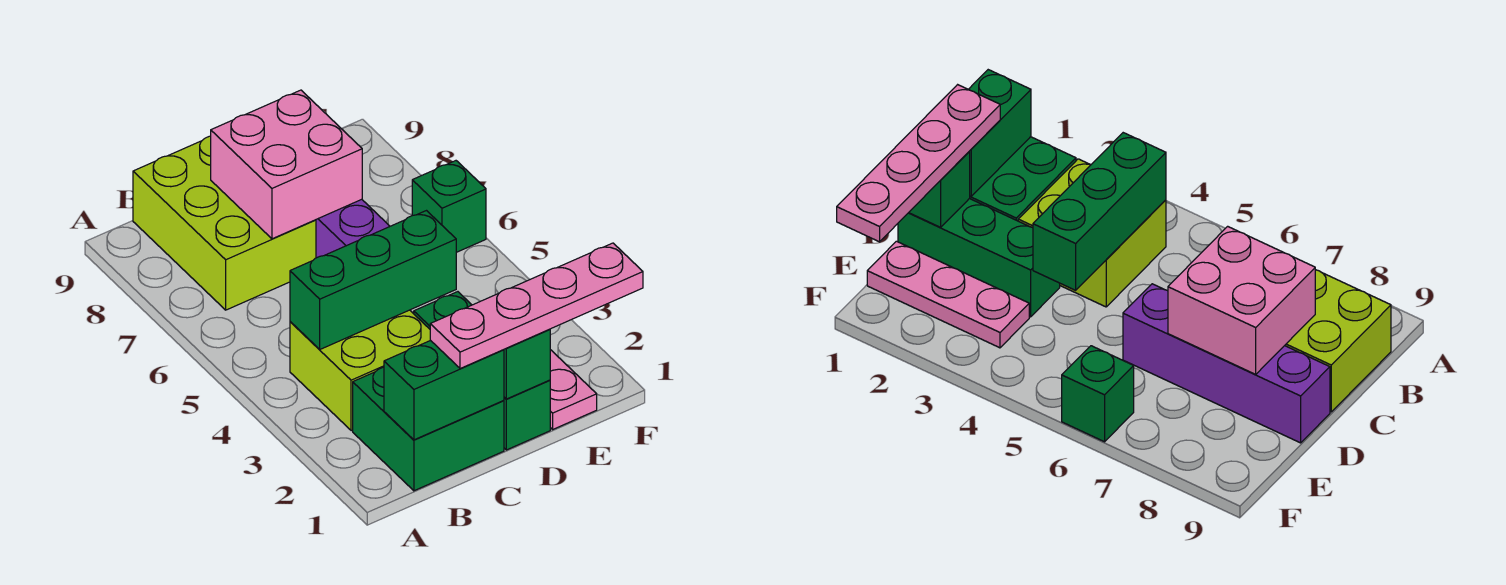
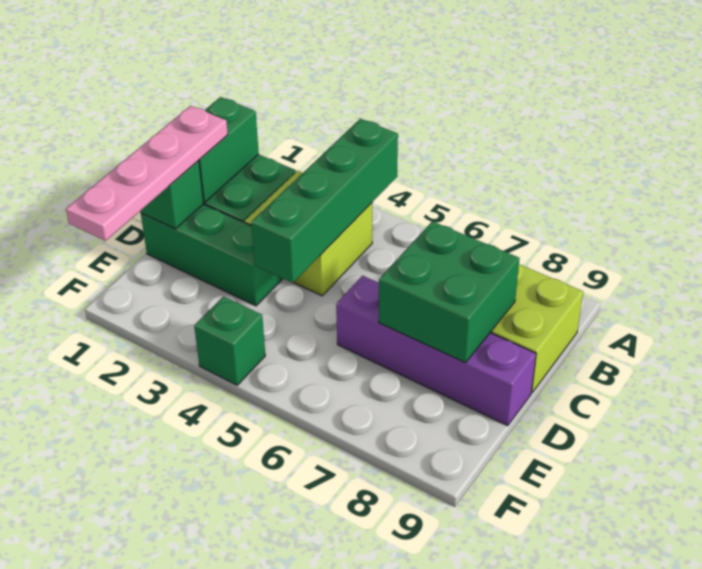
green 1x3 brick [290,211,456,349] -> green 1x4 brick [251,119,398,283]
pink 2x2 brick [211,90,362,239] -> green 2x2 brick [379,221,520,363]
pink 1x3 plate [550,350,597,429] -> none
green 1x1 brick [412,161,486,252] -> green 1x1 brick moved to [194,296,265,385]

